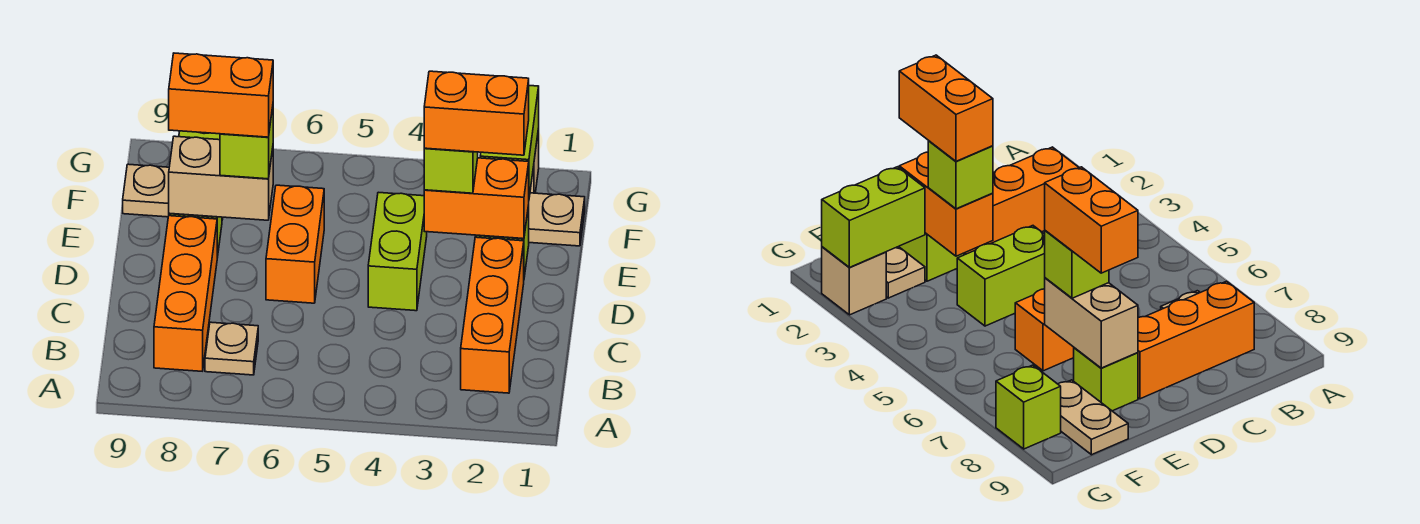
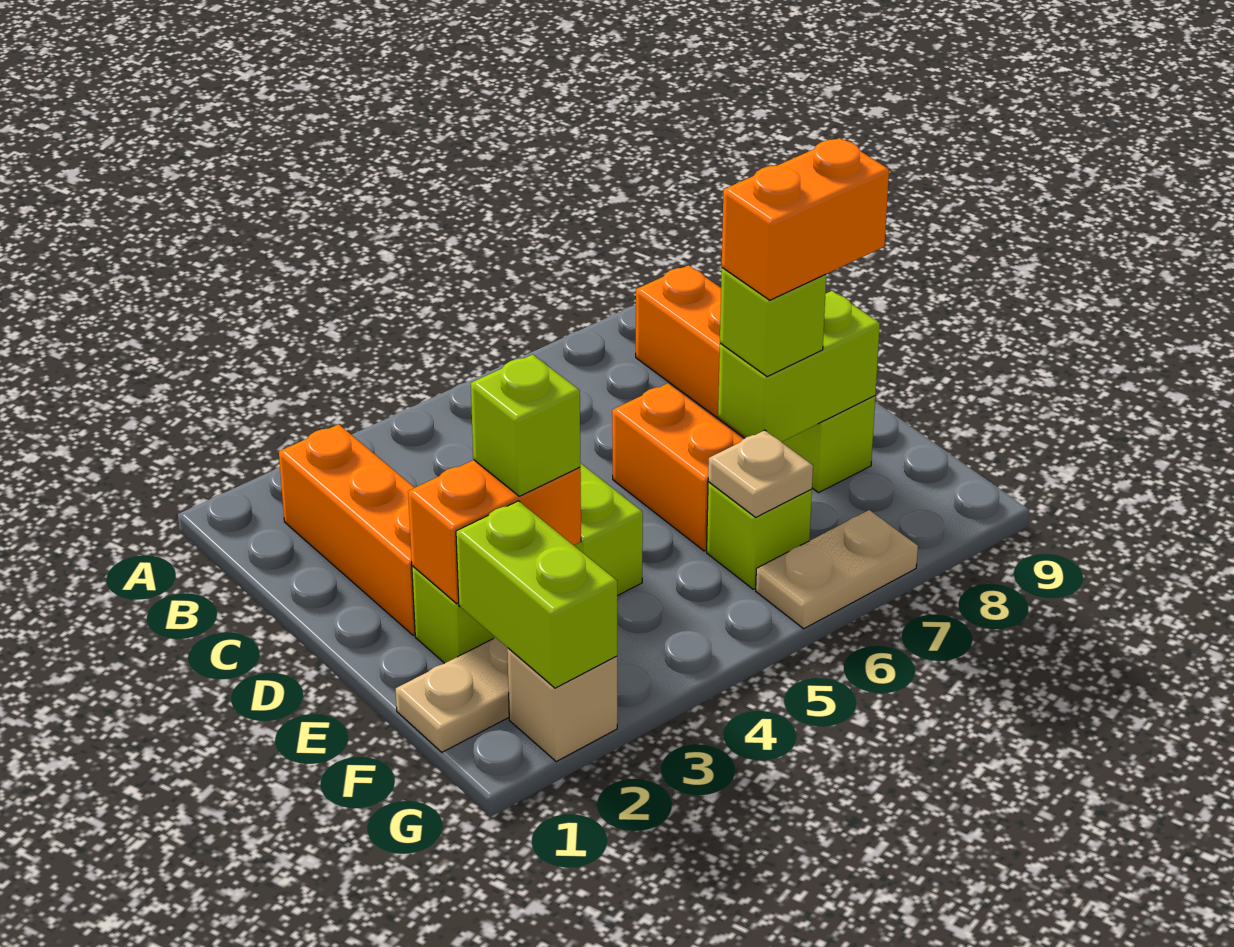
tan 1x1 plate [205,322,258,375] -> tan 1x1 plate moved to [708,430,813,517]
orange 1x2 brick [424,71,529,155] -> none
tan 1x2 brick [169,136,273,220] -> lime 1x2 brick [718,291,880,442]
tan 1x2 plate [123,164,223,219] -> tan 1x2 plate moved to [756,510,918,629]
lime 1x1 brick [996,365,1061,449] -> lime 1x1 brick moved to [707,482,812,589]

